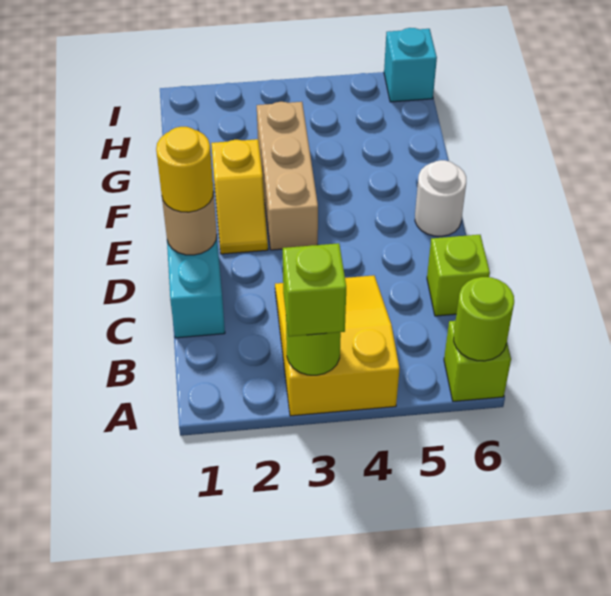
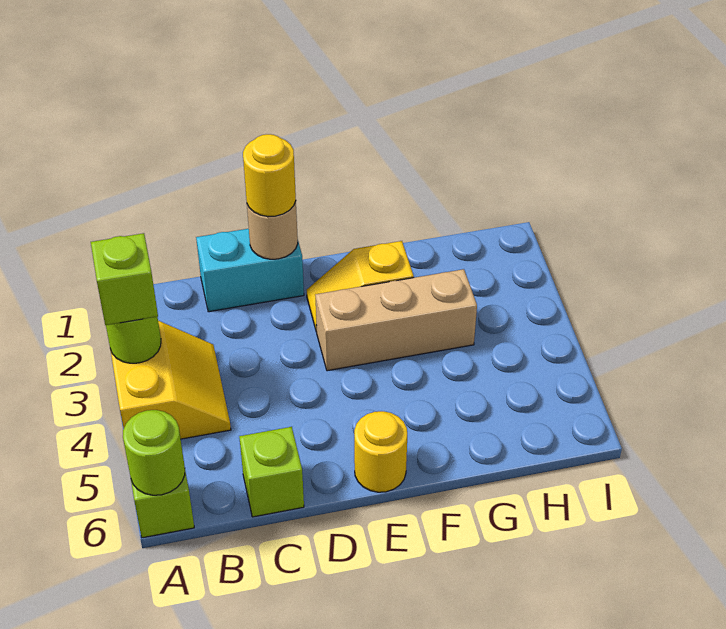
yellow 2x3 slope [275,275,400,416] -> yellow 2x2 slope [110,321,231,439]
white 1x1 round brick [415,160,466,236] -> yellow 1x1 round brick [354,411,407,492]
cyan 1x1 brick [384,28,437,102] -> none

